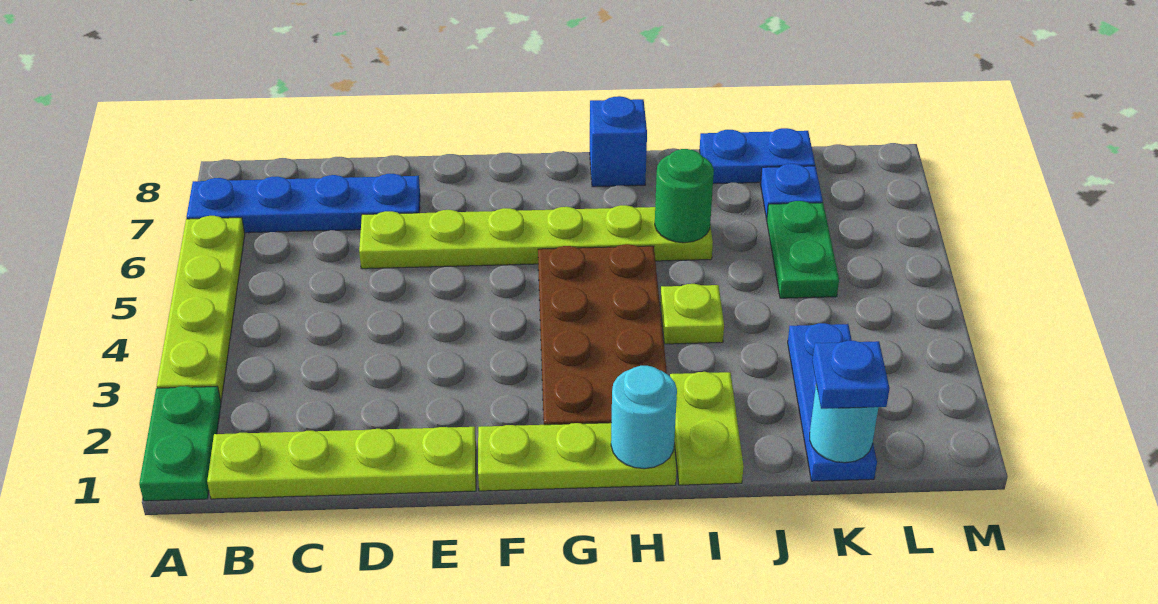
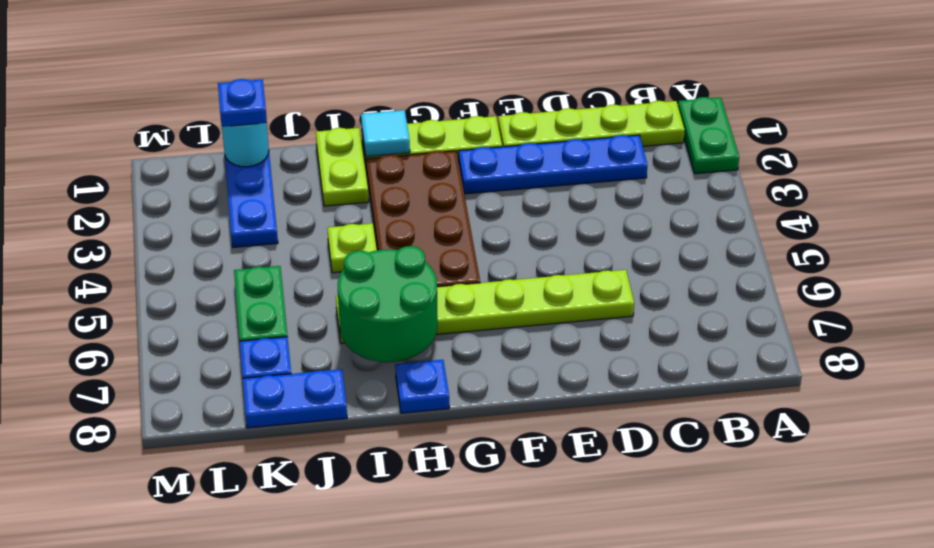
lime 1x4 plate [157,216,245,401] -> none
blue 1x4 plate [186,174,420,233] -> blue 1x4 plate moved to [459,135,648,194]
cyan 1x1 round brick [611,366,677,469] -> cyan 1x1 tile [361,110,410,157]
blue 1x1 brick [590,96,647,187] -> blue 1x1 plate [395,360,449,413]
green 1x1 round brick [655,149,714,243] -> green 2x2 round brick [338,246,438,362]

